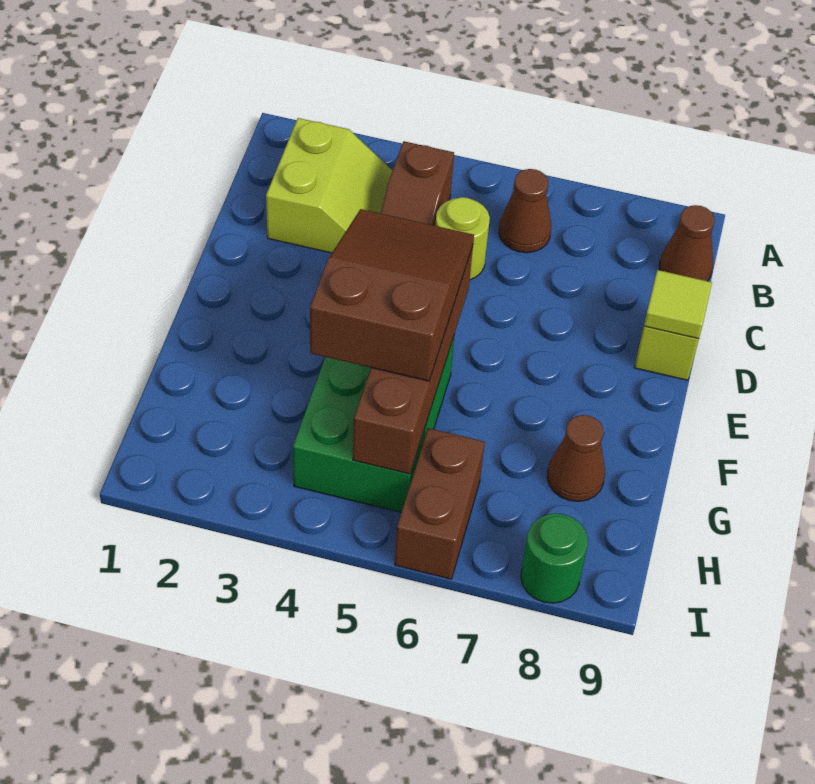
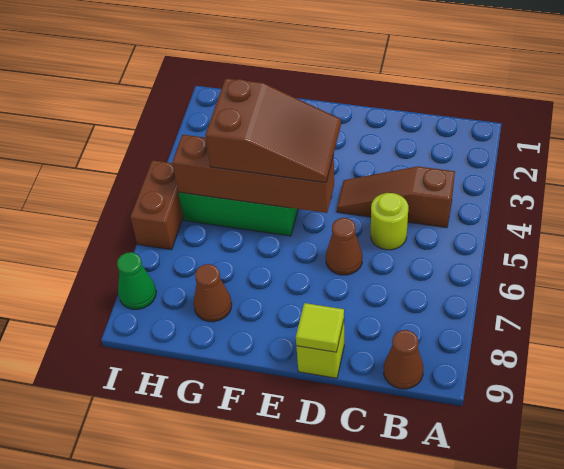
lime 2x2 slope [266,118,393,253] -> none
brown 1x1 cone [499,169,551,253] -> brown 1x1 cone moved to [326,218,362,275]
brown 1x2 brick [395,428,485,579] -> brown 1x2 brick turned to [130,160,183,250]
green 1x1 round brick [521,513,588,603] -> green 1x1 cone [117,252,156,309]

